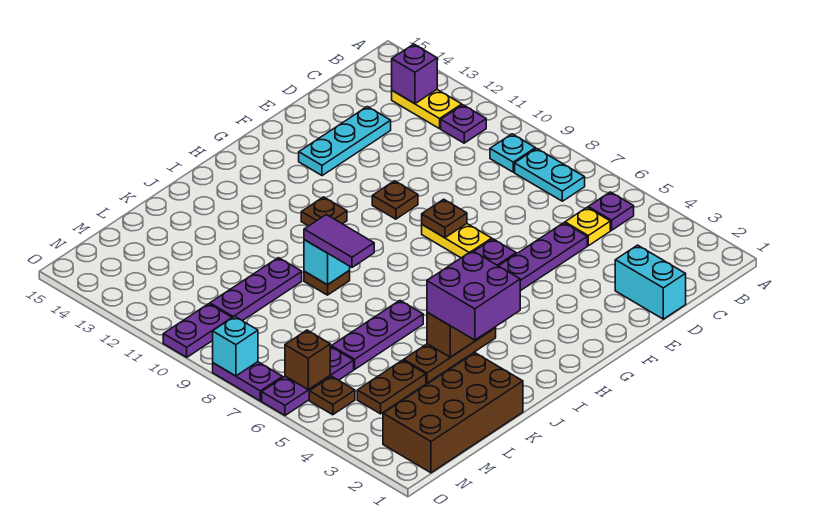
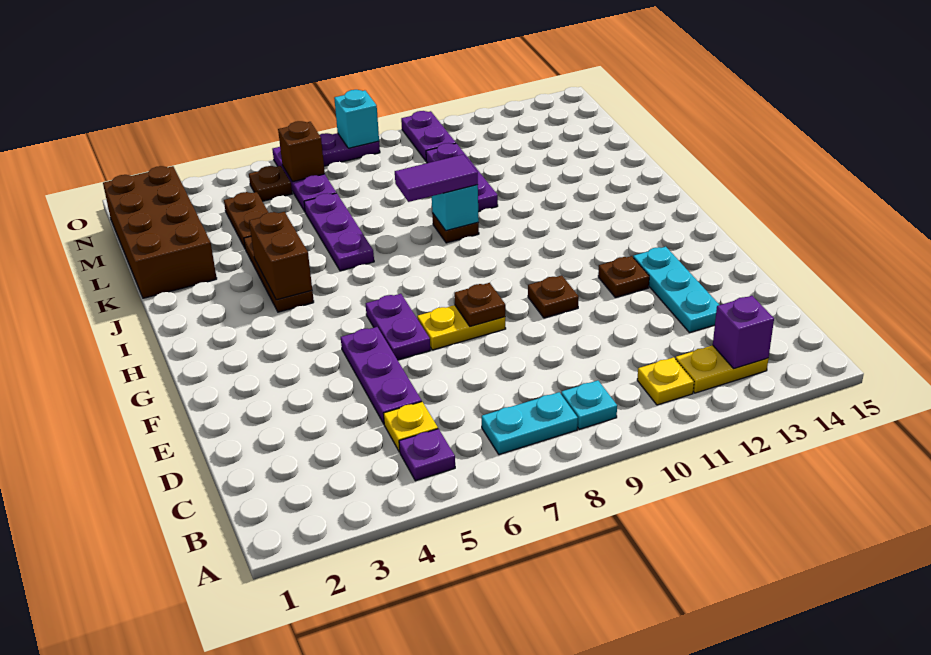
purple 1x1 plate [441,105,486,143] -> yellow 1x1 plate [637,357,694,405]
cyan 1x2 brick [615,245,686,319] -> none
brown 1x1 plate [301,197,347,226] -> brown 1x1 plate moved to [598,256,649,298]
purple 2x2 brick [427,251,520,340] -> none

